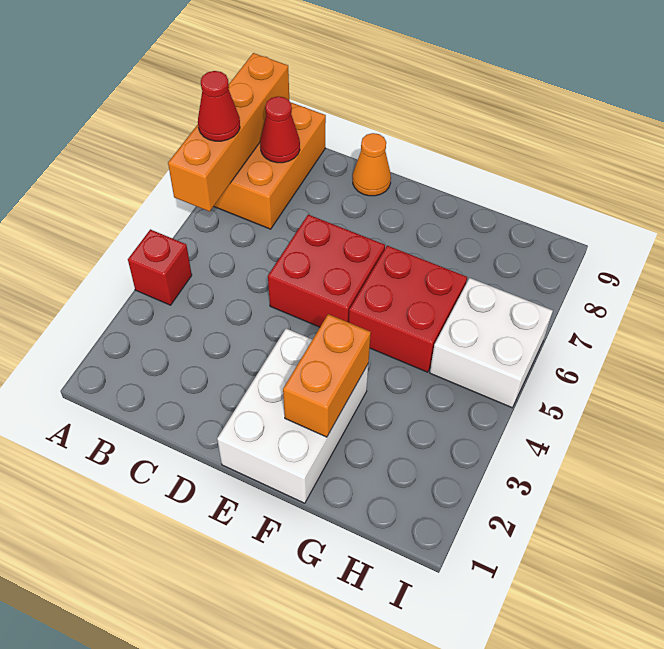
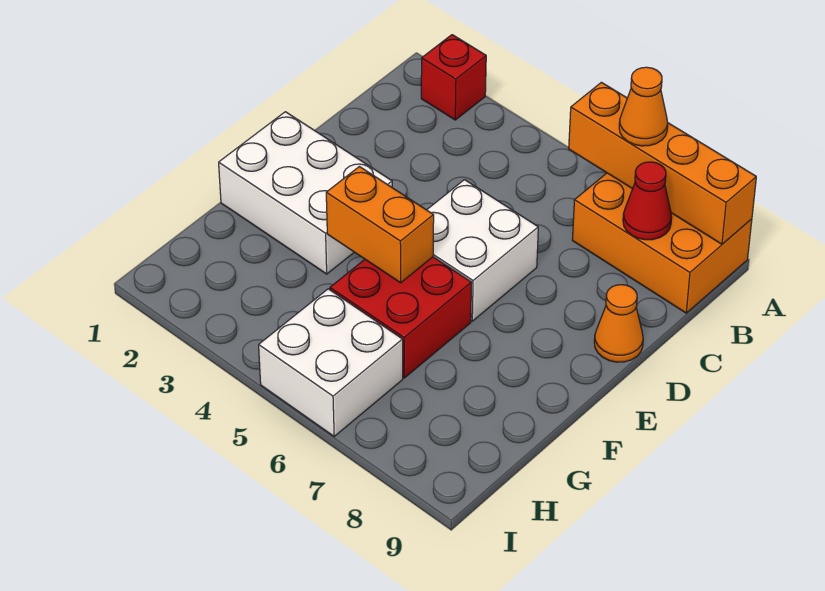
red 1x1 brick [128,229,192,305] -> red 1x1 brick moved to [421,35,486,120]
red 1x1 cone [198,71,240,141] -> orange 1x1 cone [619,67,668,146]
red 2x2 brick [268,215,385,327] -> white 2x2 brick [427,180,538,321]
orange 1x2 brick [283,314,371,437] -> orange 1x2 brick moved to [326,167,434,283]

